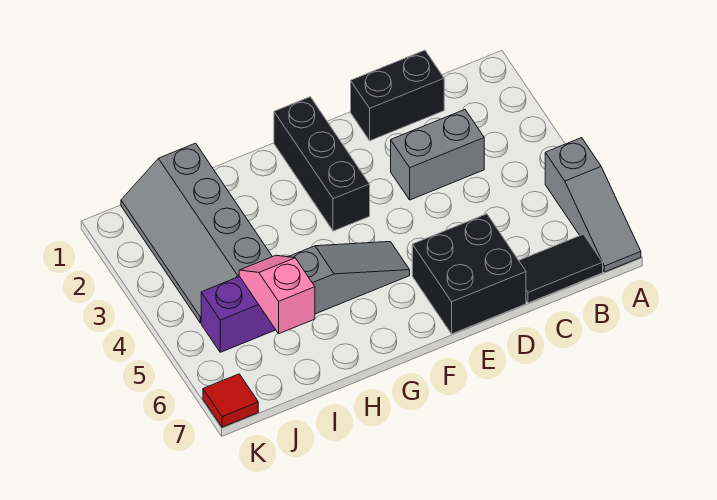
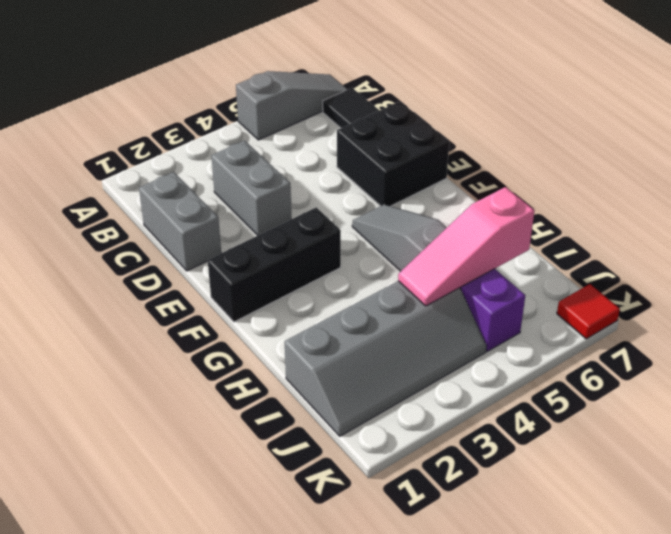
black 1x2 brick [351,50,444,141] -> grey 1x2 brick [139,172,221,271]
pink 1x2 slope [239,255,315,334] -> pink 1x3 slope [398,187,534,306]

